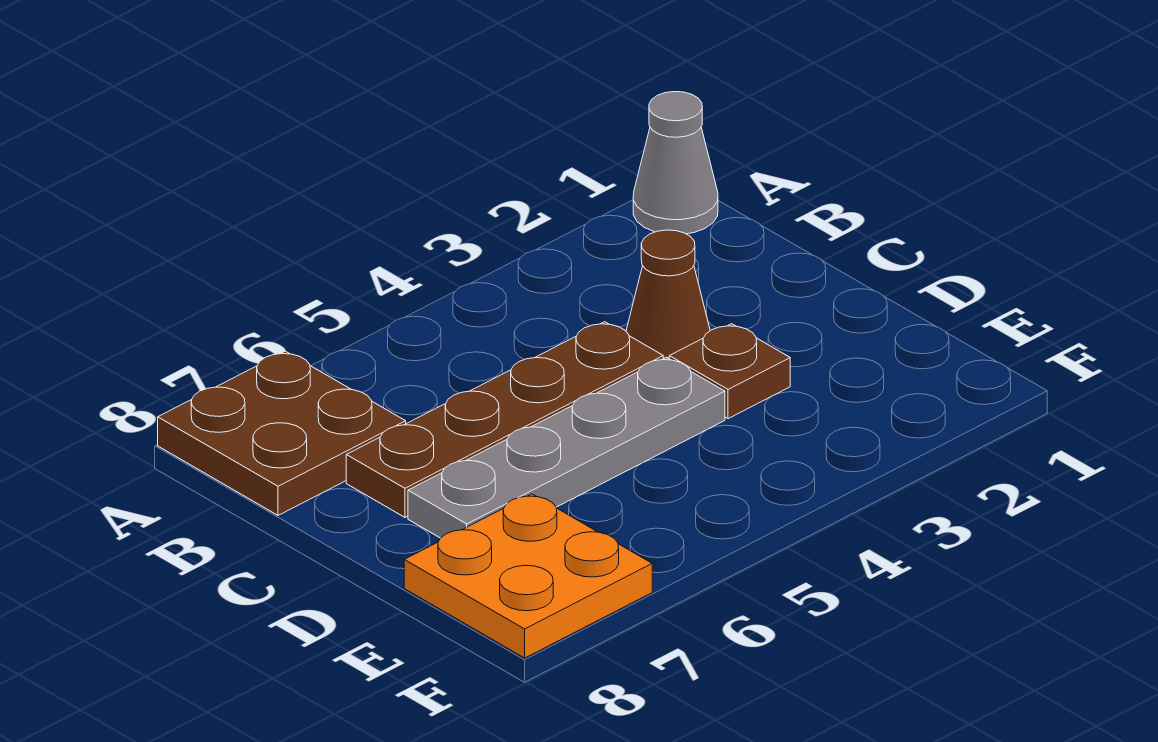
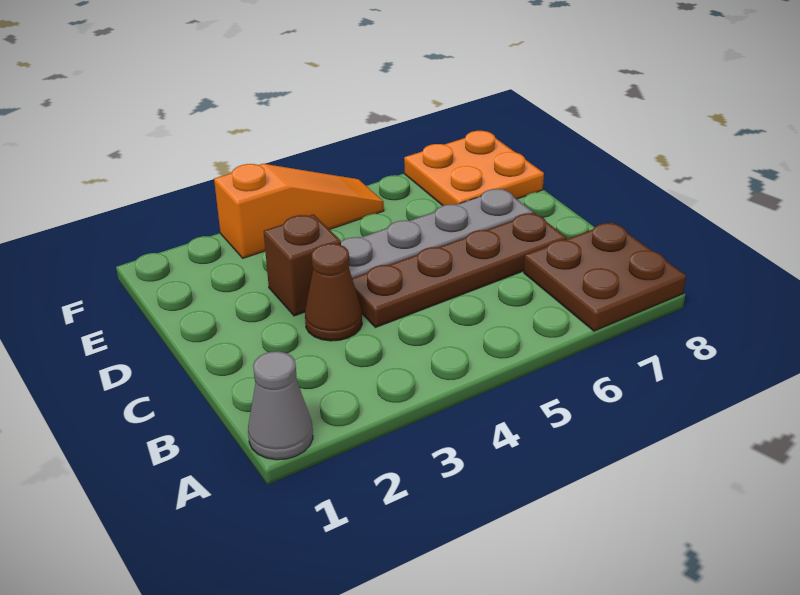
brown 1x1 plate [669,324,790,419] -> brown 1x1 brick [264,214,341,316]
none -> orange 1x3 slope [214,164,384,258]

